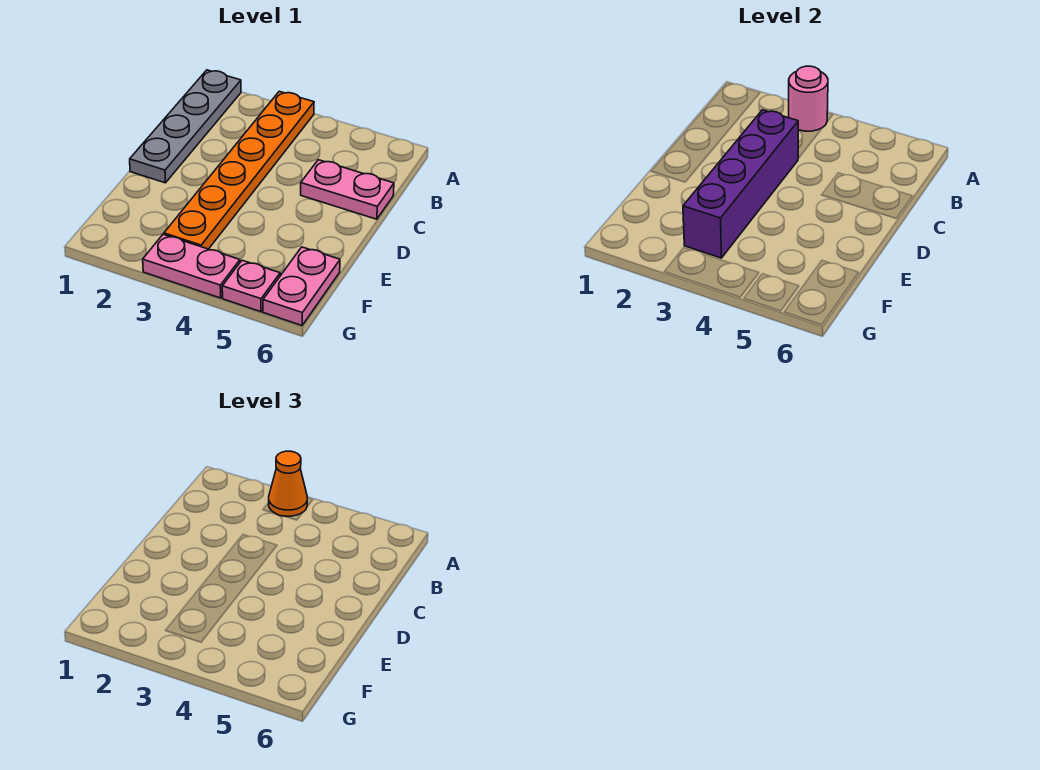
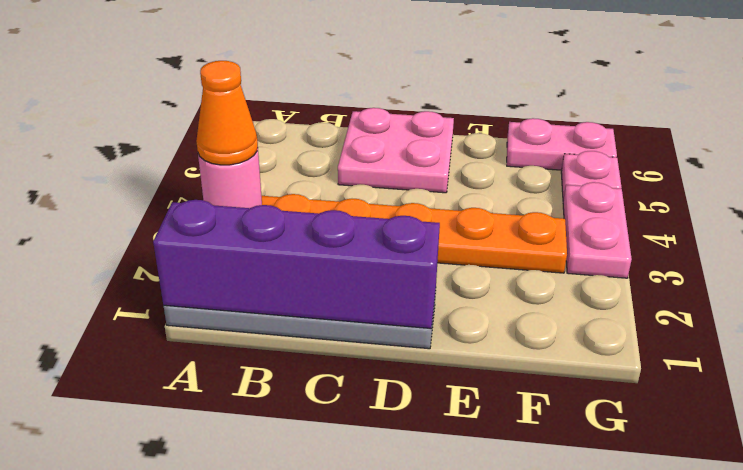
purple 1x4 brick [683,110,798,258] -> purple 1x4 brick moved to [153,200,440,328]
pink 1x2 plate [301,160,394,219] -> pink 2x2 plate [338,108,454,193]

